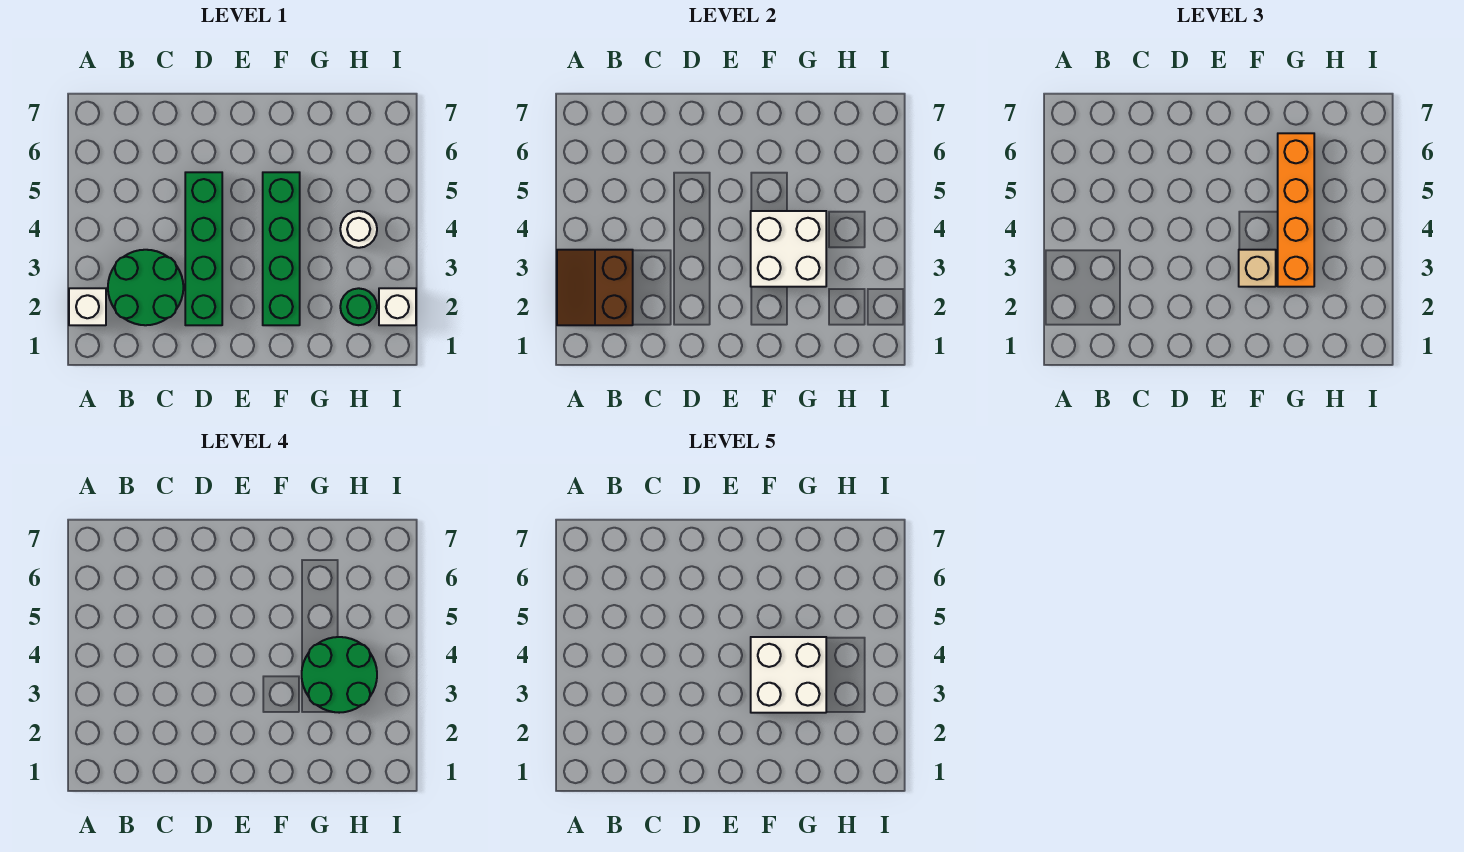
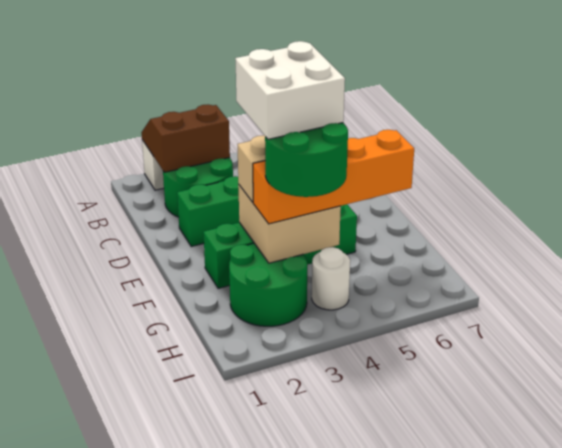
white 2x2 brick [751,211,826,287] -> tan 2x2 brick [238,184,341,263]
green 1x1 round brick [340,288,377,325] -> green 2x2 round brick [229,243,307,326]
white 1x1 brick [379,288,416,325] -> none

